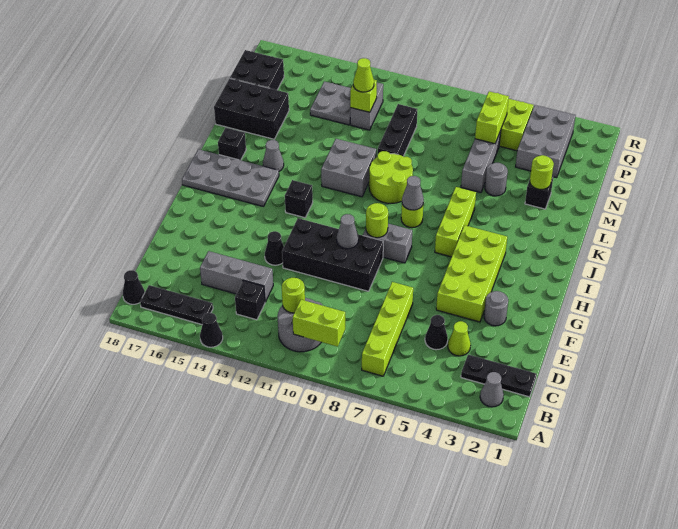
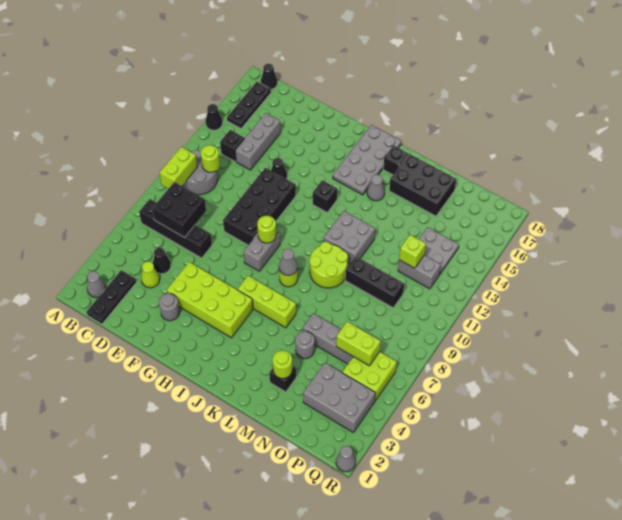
lime 1x4 brick [362,282,413,376] -> black 1x4 brick [139,199,212,258]
grey 1x1 cone [337,214,359,249] -> grey 1x1 cone moved to [336,446,356,472]
black 2x3 brick [214,78,289,139] -> black 2x3 brick turned to [389,154,456,216]
lime 1x1 cone [353,58,374,92] -> none
black 2x2 brick [230,50,284,90] -> black 2x2 brick moved to [152,182,206,238]

